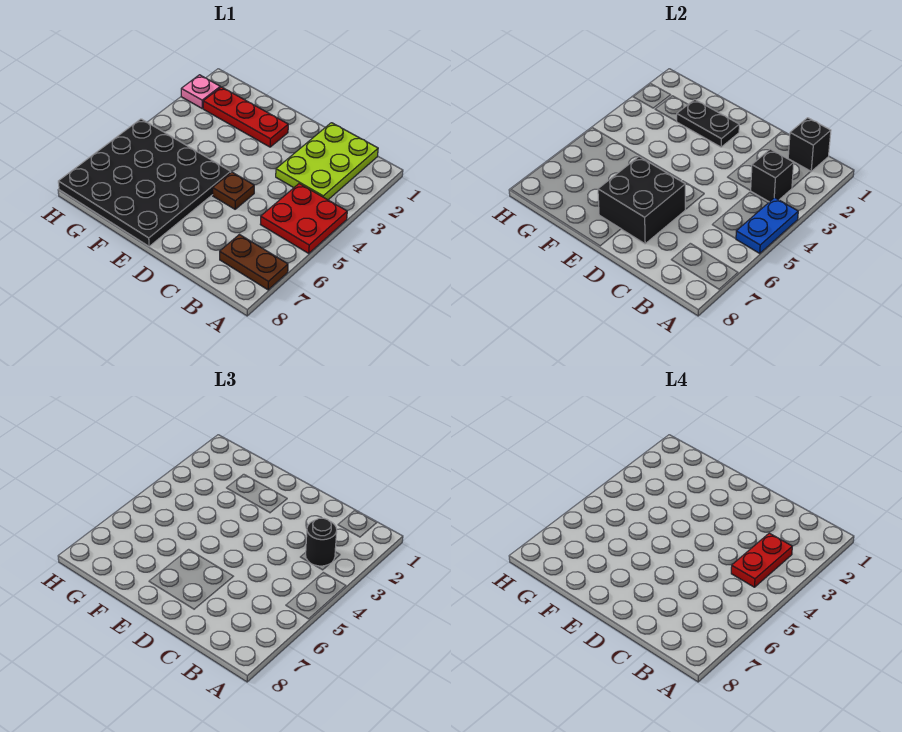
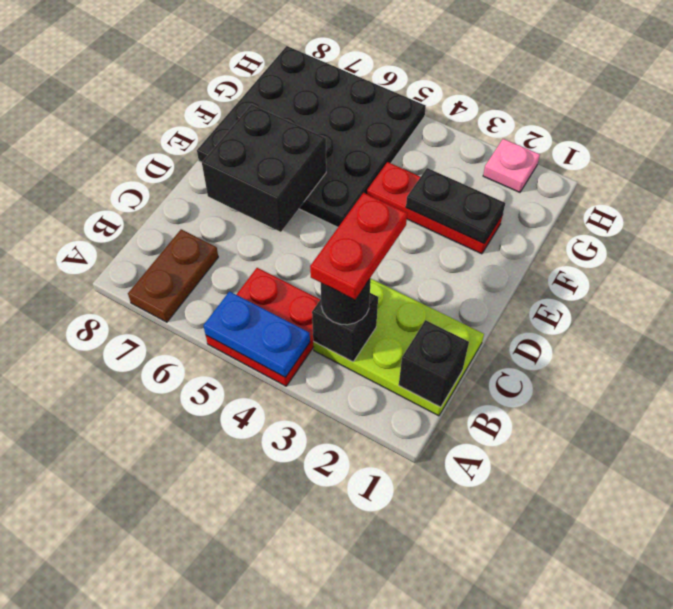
red 1x2 plate [731,533,792,587] -> red 1x2 plate turned to [310,193,407,299]
brown 1x1 plate [213,172,254,209] -> none
red 1x3 plate [203,87,288,147] -> red 1x3 plate turned to [367,162,503,254]
black 1x2 plate [676,99,739,147] -> black 1x2 plate turned to [406,168,505,243]

